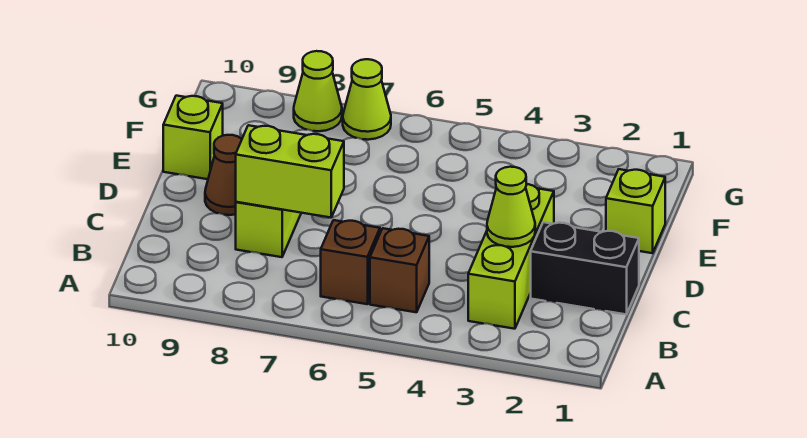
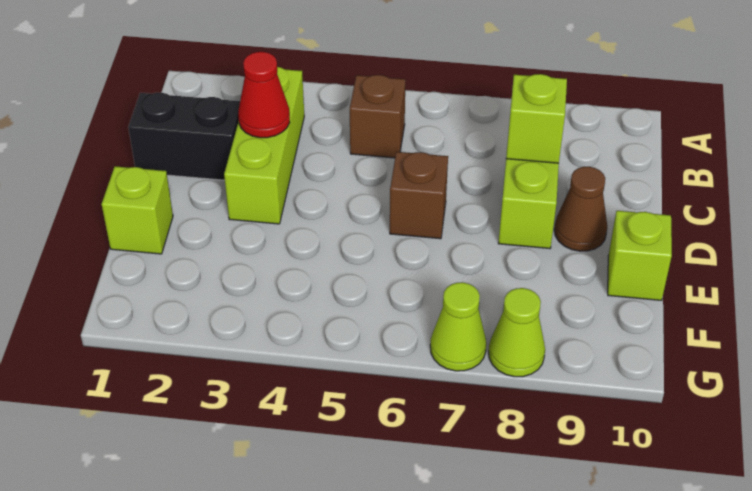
brown 1x1 brick [321,220,380,304] -> brown 1x1 brick moved to [390,152,448,239]
lime 1x1 cone [487,167,535,247] -> red 1x1 cone [238,52,290,138]
lime 1x2 brick [236,125,344,218] -> lime 1x1 brick [506,74,567,163]

